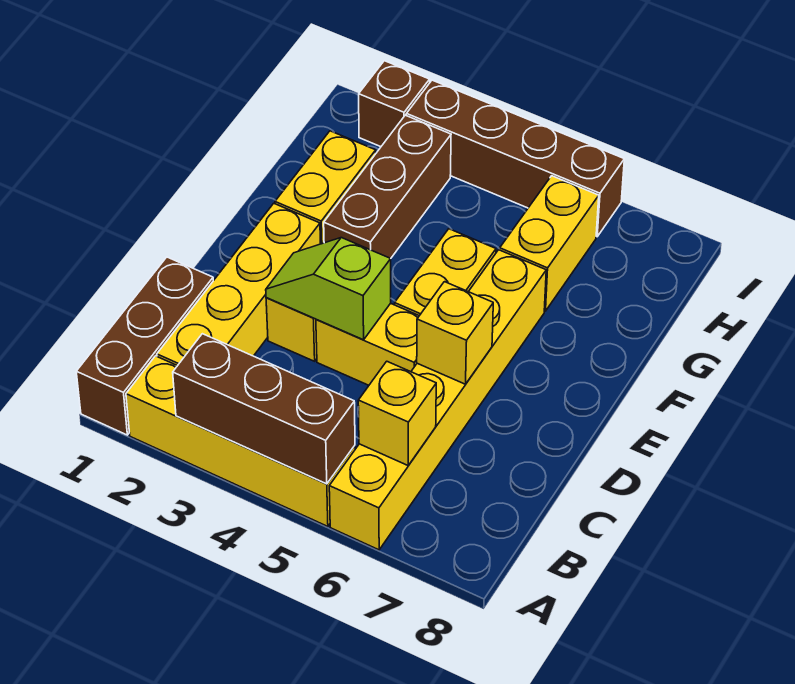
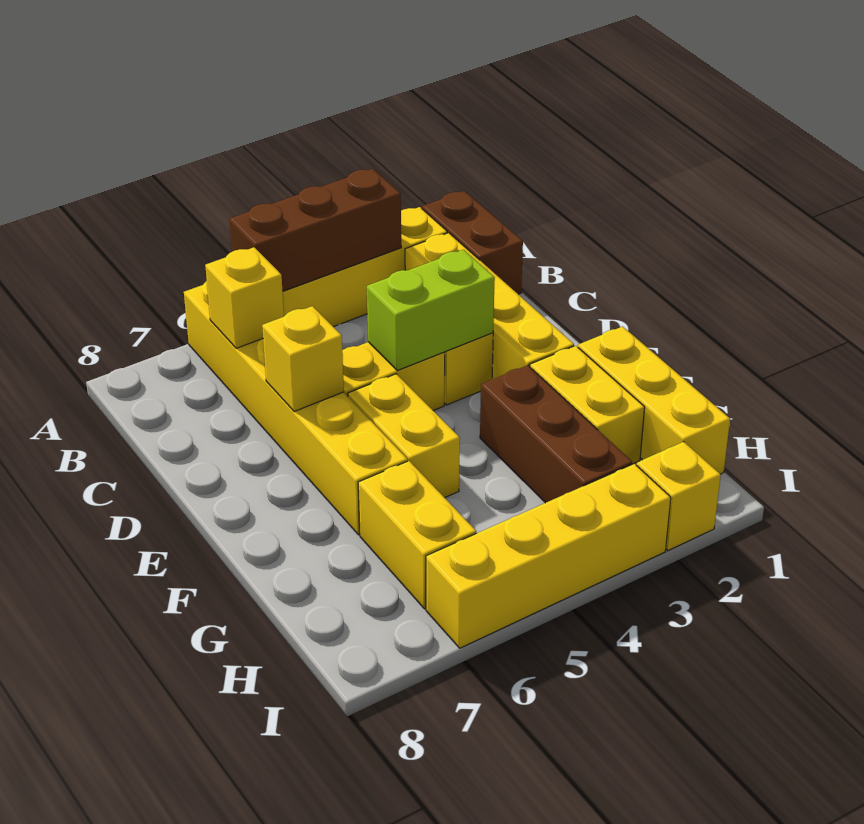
brown 1x3 brick [76,257,213,435] -> brown 1x2 brick [422,191,523,294]
lime 1x2 slope [266,238,391,340] -> lime 1x2 brick [367,250,495,371]
none -> yellow 1x3 brick [578,327,730,474]
brown 1x1 brick [359,61,430,147] -> yellow 1x1 brick [636,442,721,550]
brown 1x4 brick [406,80,624,237] -> yellow 1x4 brick [426,464,671,648]

